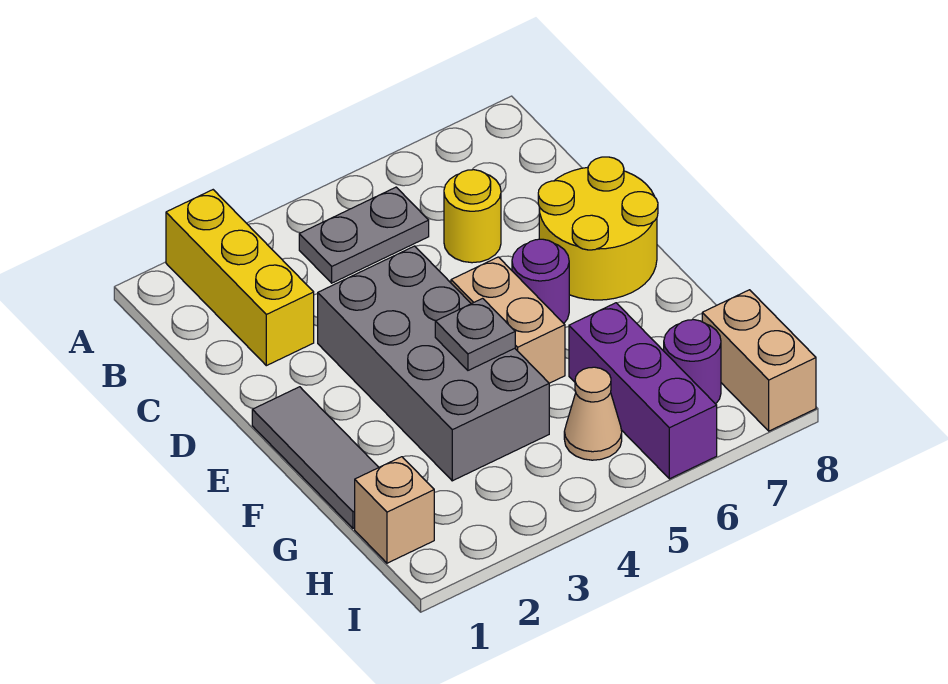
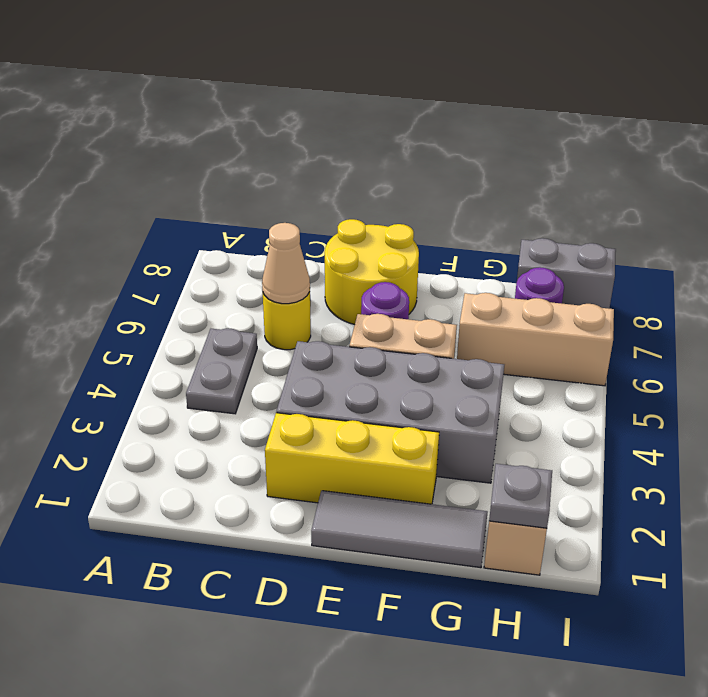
yellow 1x3 brick [166,190,314,366] -> yellow 1x3 brick moved to [265,413,439,504]
grey 1x1 plate [435,298,515,370] -> grey 1x1 plate moved to [489,464,552,528]
purple 1x3 brick [569,303,717,479] -> tan 1x3 brick [457,293,614,386]
tan 1x1 cone [564,367,622,460] -> tan 1x1 cone moved to [262,223,310,304]
tan 1x2 brick [702,290,816,431] -> grey 1x2 brick [517,238,616,309]

